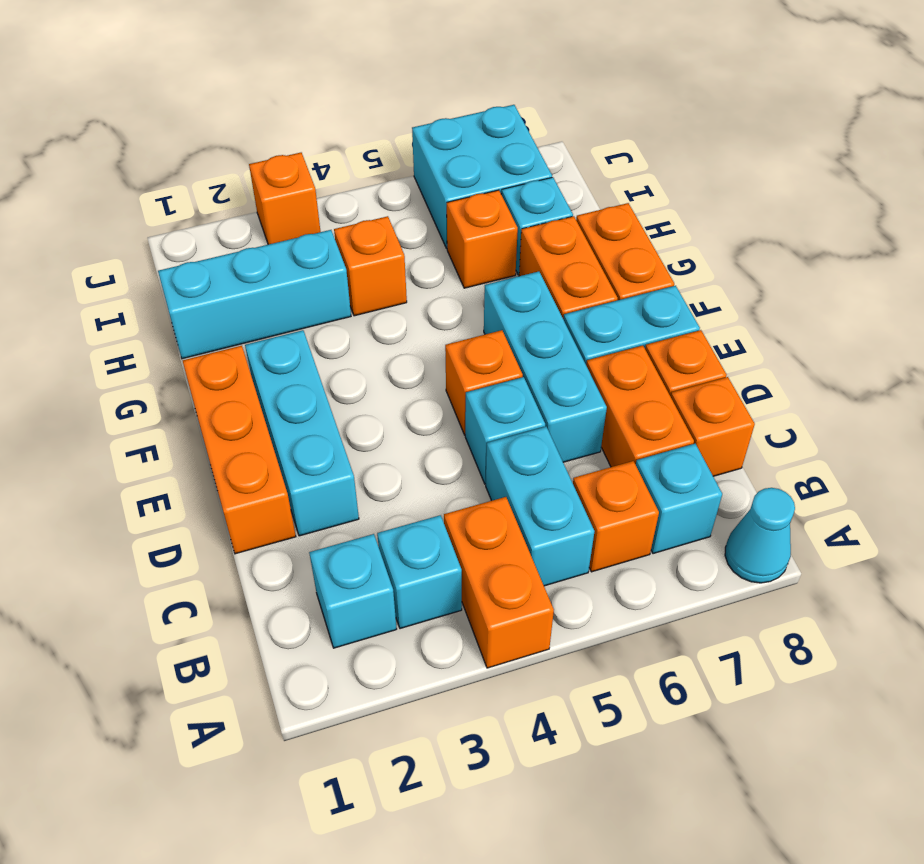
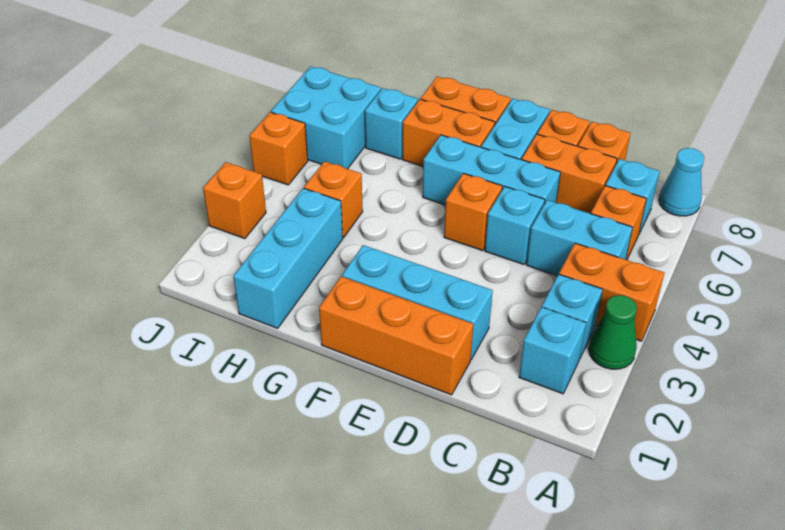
none -> green 1x1 cone [589,295,637,369]
orange 1x1 brick [447,190,518,288] -> orange 1x1 brick moved to [249,112,308,185]

